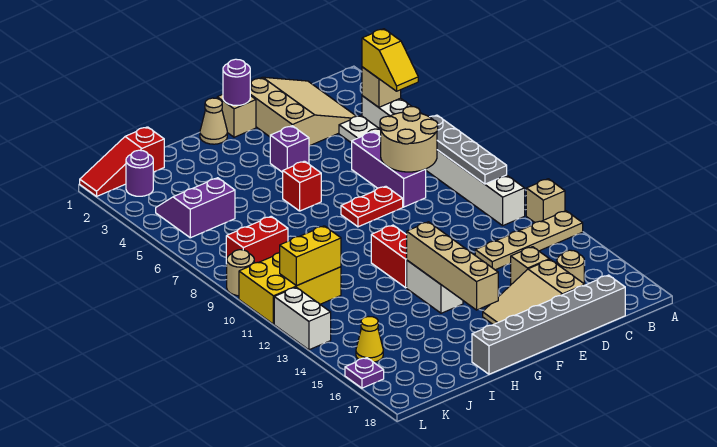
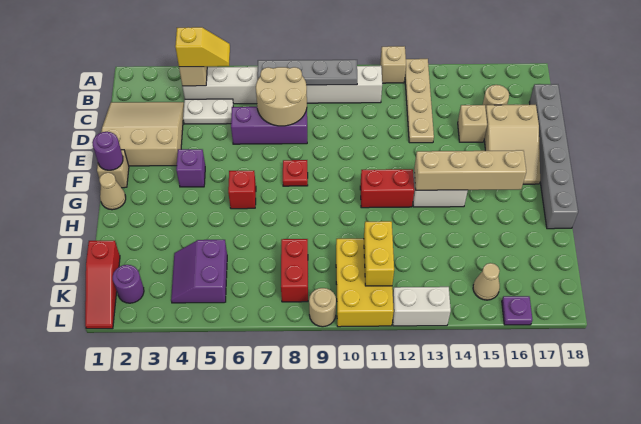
red 1x2 plate [341,186,403,227] -> red 1x1 plate [283,160,308,186]
yellow 1x1 cone [356,317,383,362] -> tan 1x1 cone [473,263,500,300]

